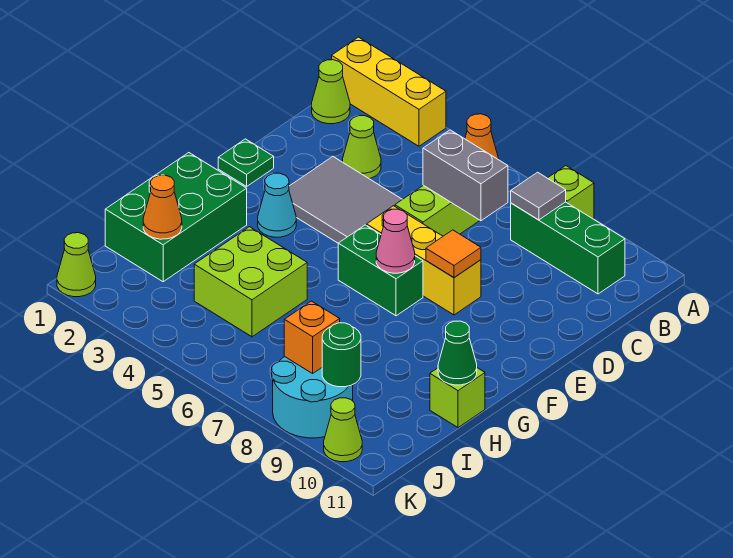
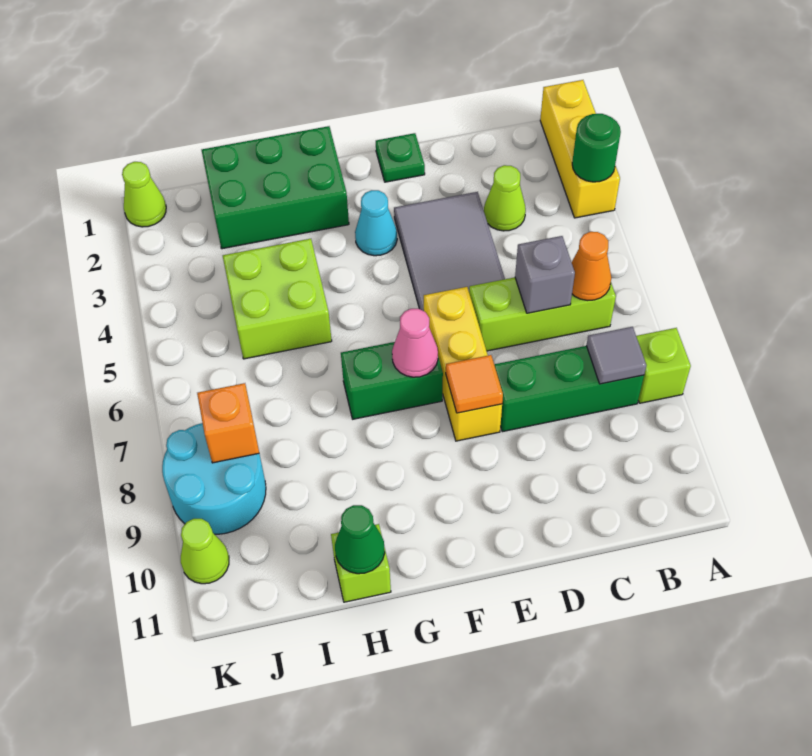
lime 1x1 cone [312,60,350,124] -> none
green 1x3 brick [511,202,625,294] -> green 1x3 brick turned to [494,346,644,432]
grey 1x2 brick [423,130,508,221] -> grey 1x1 brick [515,236,575,313]
green 1x2 brick [338,225,423,316] -> green 1x2 brick turned to [341,342,443,419]
orange 1x1 cone [143,175,182,239] -> none
green 1x1 round brick [322,323,361,387] -> green 1x1 round brick moved to [572,114,621,182]

